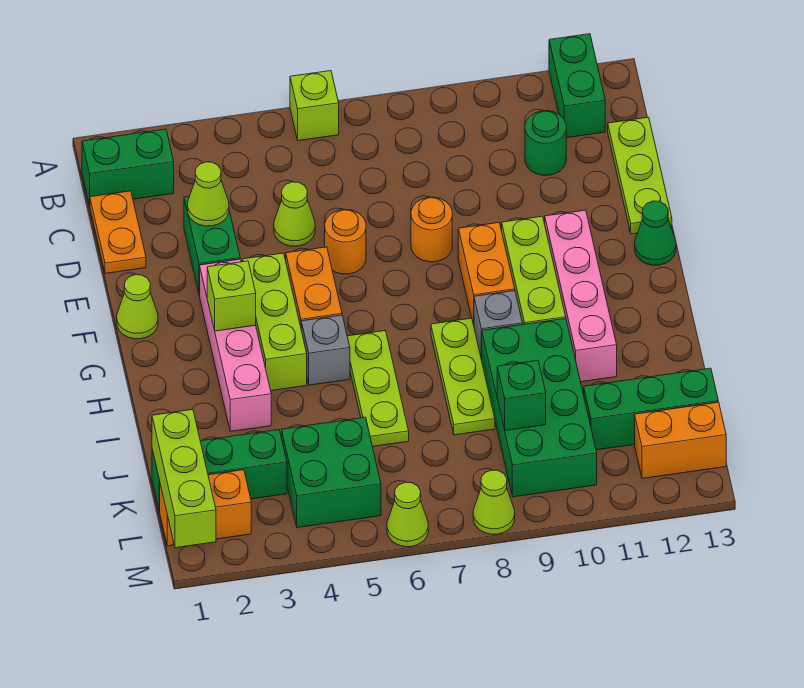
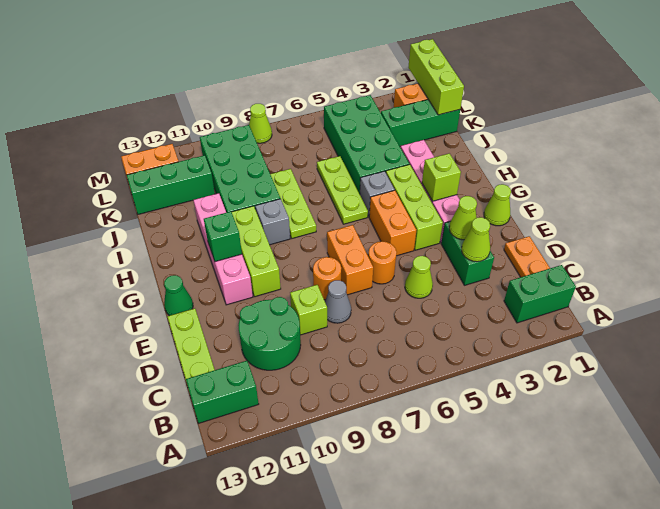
lime 1x1 brick [290,71,339,141] -> lime 1x1 brick moved to [290,285,327,335]
green 1x2 brick [549,34,605,138] -> green 1x2 brick turned to [186,361,259,423]
green 1x1 round brick [525,111,566,175] -> green 2x2 round brick [238,297,301,370]
none -> grey 1x1 cone [325,280,351,323]
orange 1x2 brick [458,223,515,325] -> orange 1x2 brick moved to [327,225,373,295]
green 2x2 brick [282,417,381,528] -> green 2x4 brick [324,95,409,194]
green 1x1 brick [497,360,546,431] -> green 1x1 brick moved to [204,212,242,262]
lime 1x1 cone [387,482,428,547] -> lime 1x1 cone moved to [449,196,477,240]

